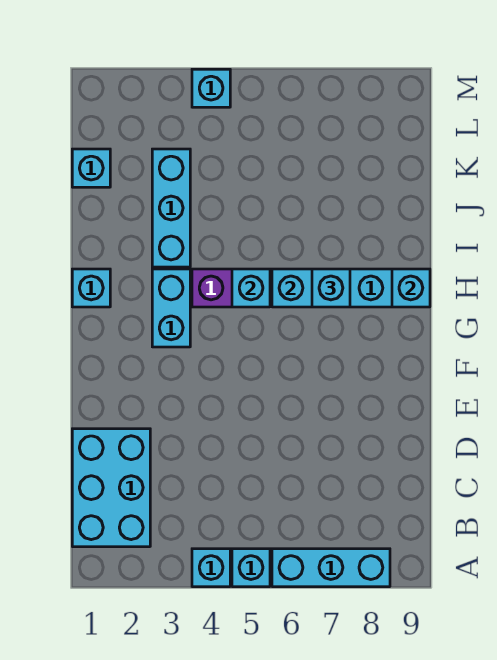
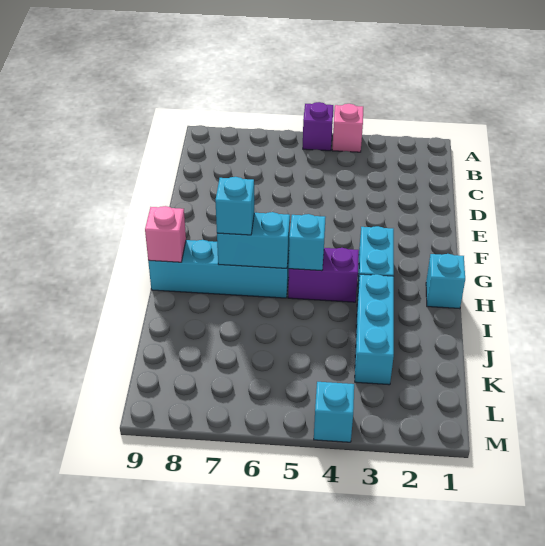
cyan 1x1 brick [192,549,230,587] -> pink 1x1 brick [332,104,363,152]
cyan 1x1 brick [232,549,270,587] -> purple 1x1 brick [303,102,333,151]
cyan 1x3 brick [272,549,390,587] -> none
cyan 2x3 brick [72,429,150,547] -> none
cyan 1x1 brick [392,269,430,307] -> pink 1x1 brick [145,206,186,262]
cyan 1x1 brick [72,149,110,187] -> none

